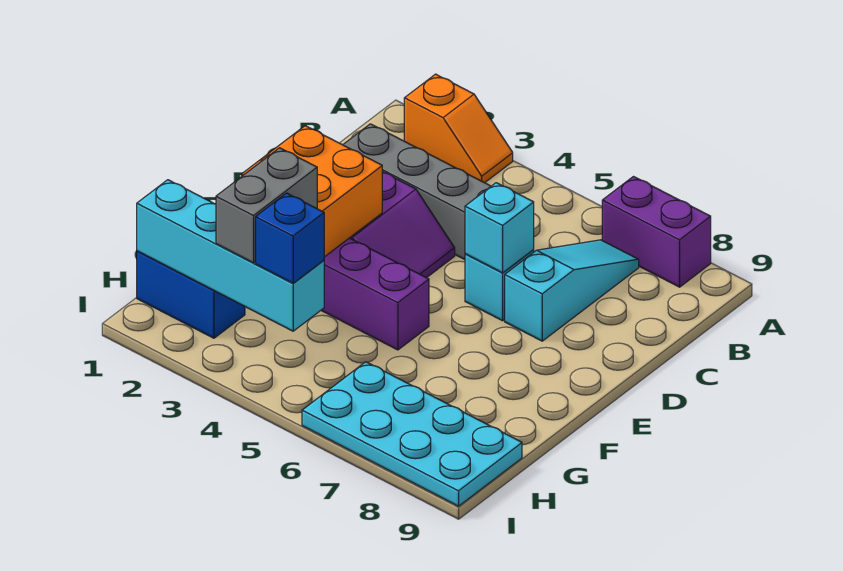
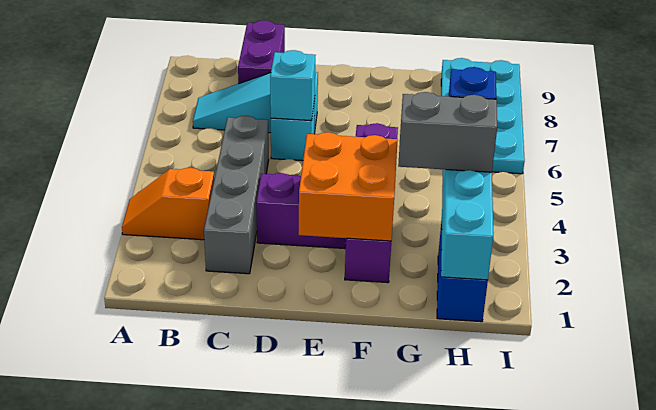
orange 1x2 slope [404,74,513,183] -> orange 1x2 slope turned to [122,168,214,240]
purple 1x2 brick [602,177,711,287] -> purple 1x2 brick moved to [238,20,285,84]

